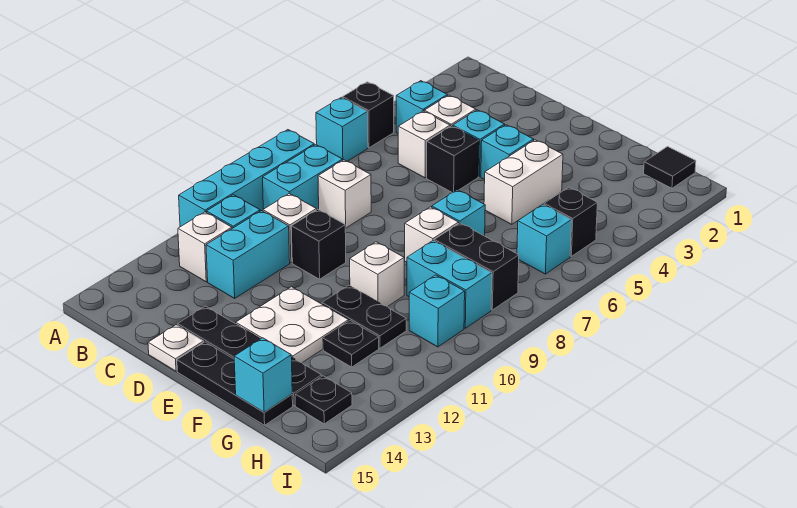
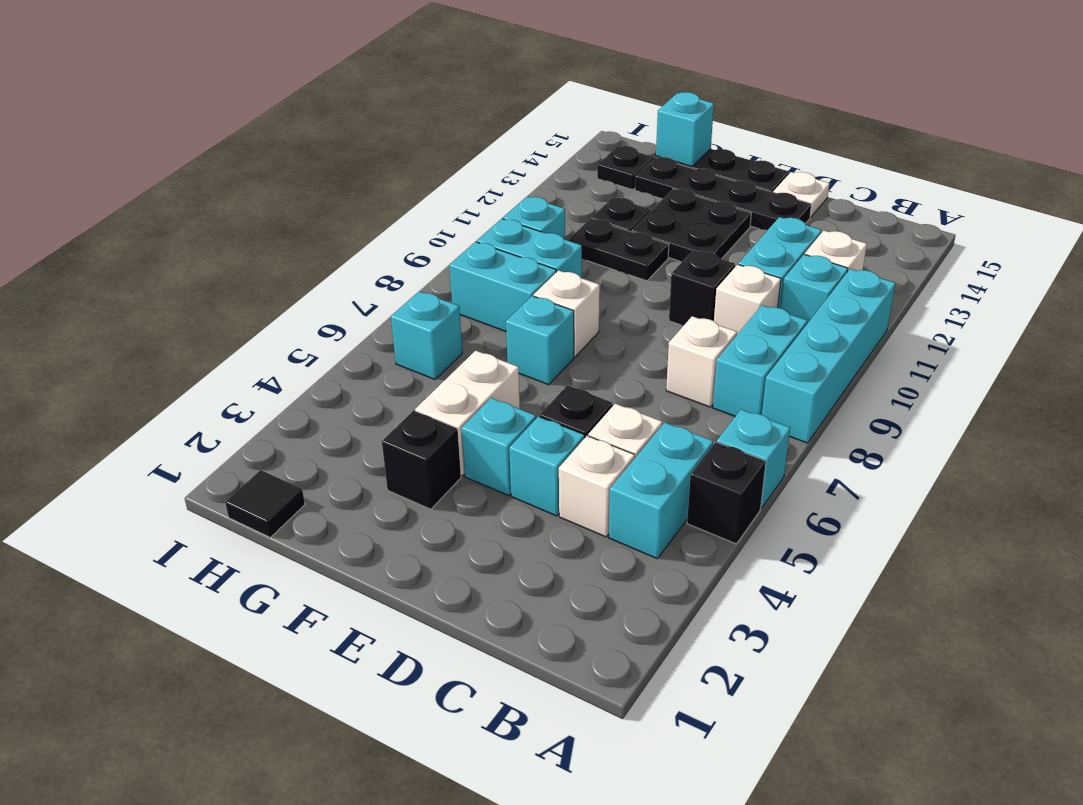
cyan 1x1 brick [396,81,447,133] -> cyan 1x2 brick [609,423,713,559]
white 2x2 plate [236,287,349,363] -> black 2x2 plate [631,189,751,261]
white 1x1 brick [350,242,404,307] -> none
black 1x2 brick [434,223,519,310] -> cyan 1x2 brick [449,242,556,331]
black 1x1 brick [544,187,597,256] -> black 1x1 brick moved to [382,411,461,509]

